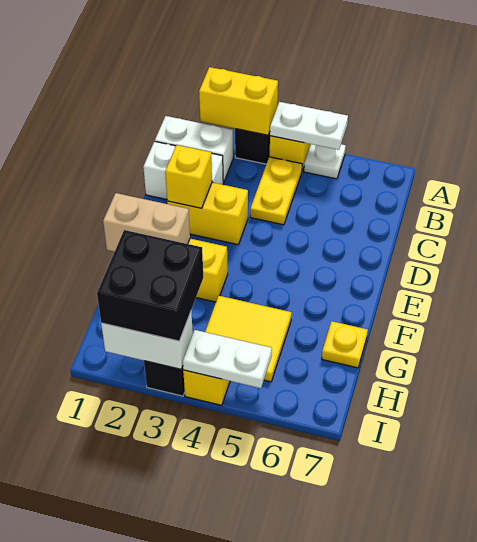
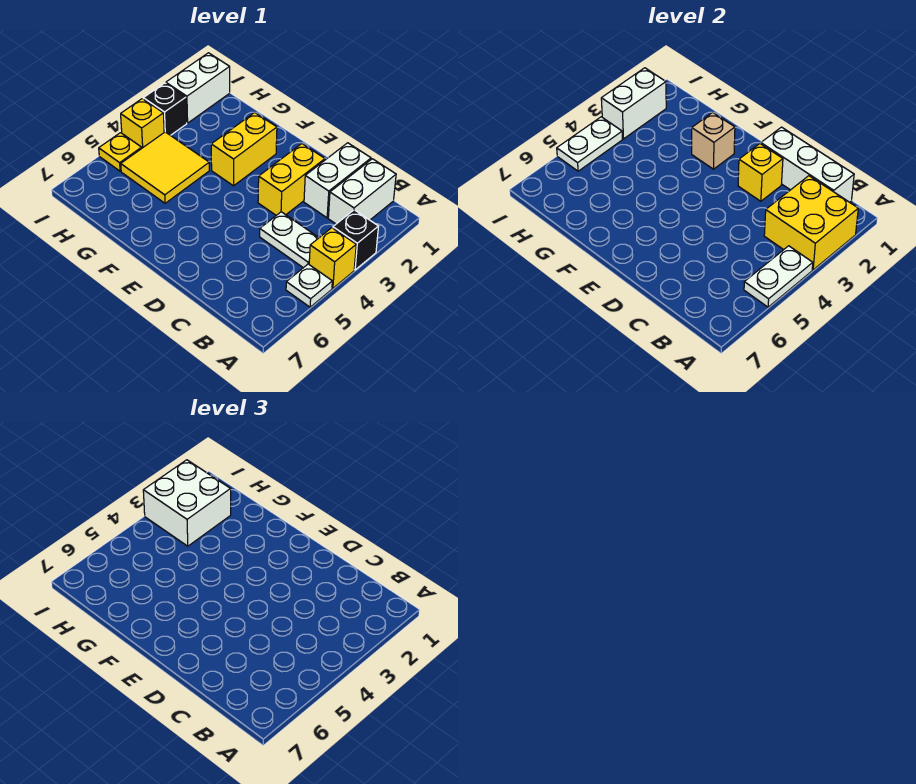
yellow 1x2 brick [199,67,278,135] -> yellow 2x2 brick [764,176,858,270]
none -> white 1x3 brick [761,127,854,202]
yellow 1x2 plate [250,157,302,225] -> white 1x2 plate [260,212,319,268]
tan 1x2 brick [103,193,190,252] -> tan 1x1 brick [692,112,735,169]
yellow 1x1 plate [322,321,368,368] -> yellow 1x1 plate moved to [99,133,142,171]
black 2x2 brick [97,230,203,341] -> white 2x2 brick [143,460,231,546]
none -> white 1x2 brick [166,53,230,123]

